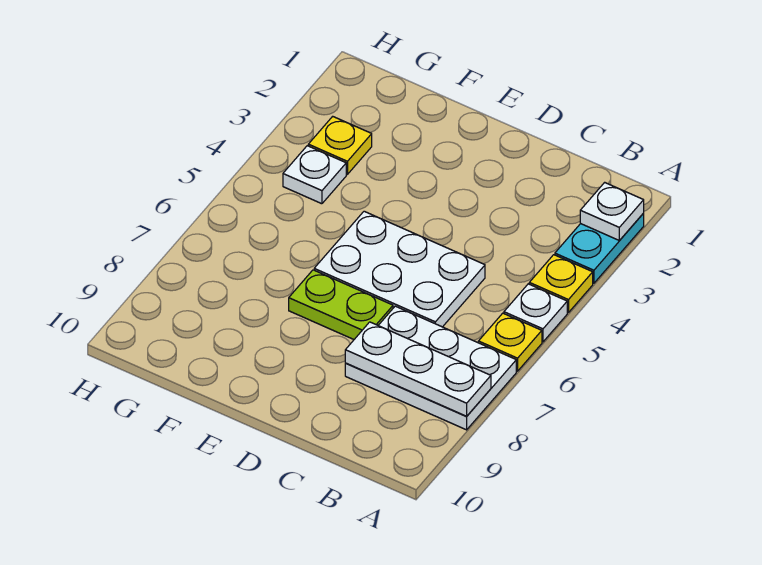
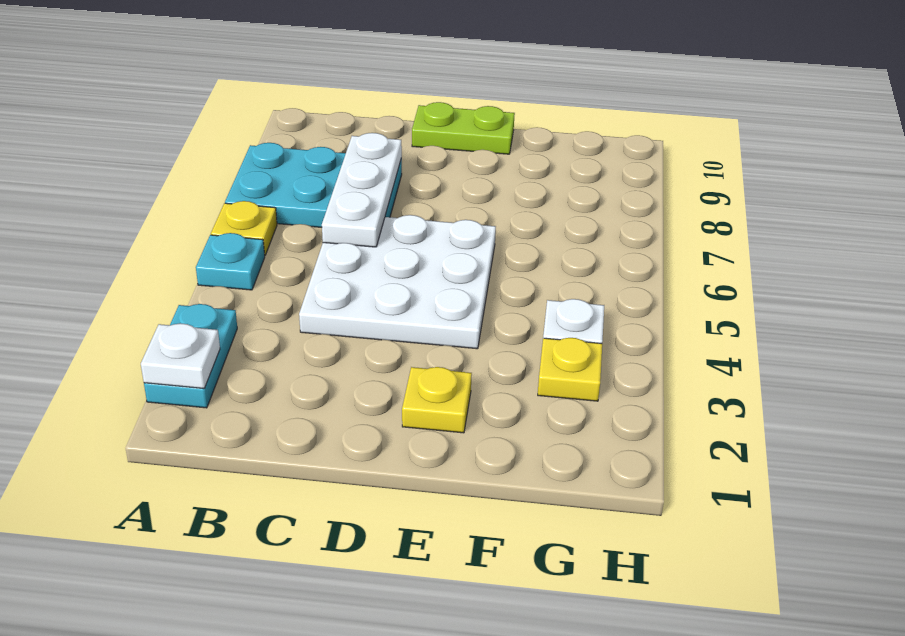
yellow 1x1 plate [529,255,593,313] -> yellow 1x1 plate moved to [402,367,472,433]
white 1x1 plate [504,284,567,342] -> cyan 1x1 plate [196,233,265,290]
white 2x3 plate [345,306,516,430] -> cyan 2x3 plate [225,143,402,227]
white 1x3 plate [345,322,491,416] -> white 1x3 plate turned to [322,133,402,247]
white 2x3 plate [314,211,485,327] -> white 3x3 plate [299,215,496,349]
lime 1x2 plate [289,270,393,339] -> lime 1x2 plate moved to [412,102,515,154]

